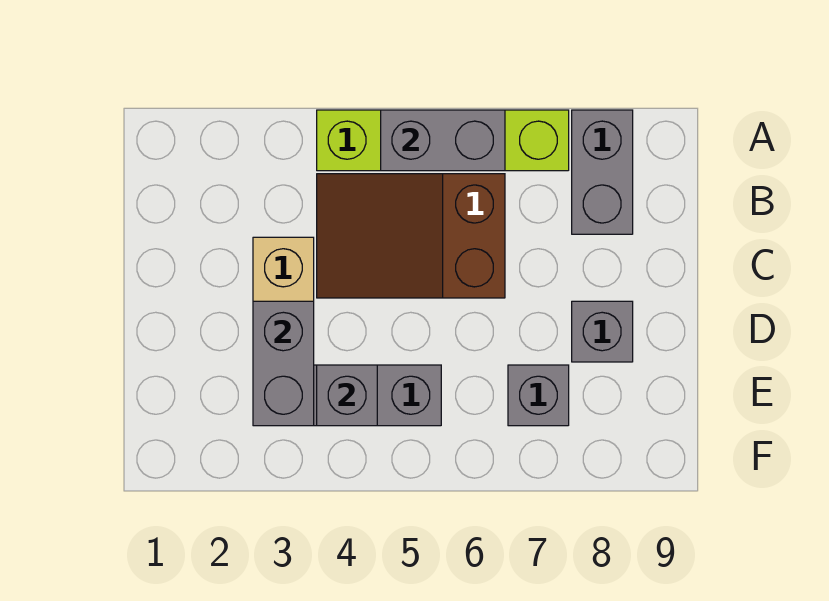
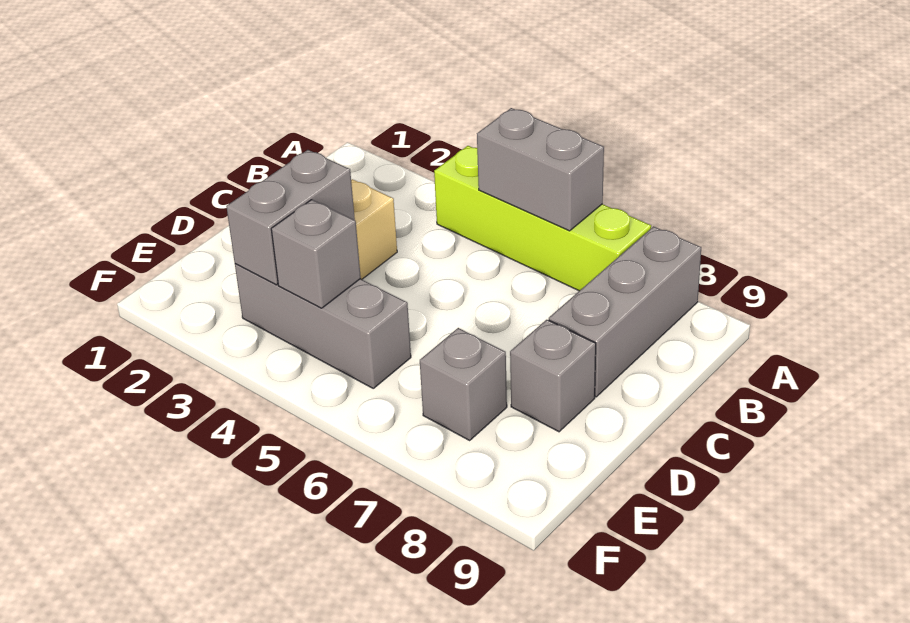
grey 1x2 brick [572,110,633,234] -> grey 1x3 brick [549,226,701,397]
brown 2x3 slope [317,174,505,298] -> none

